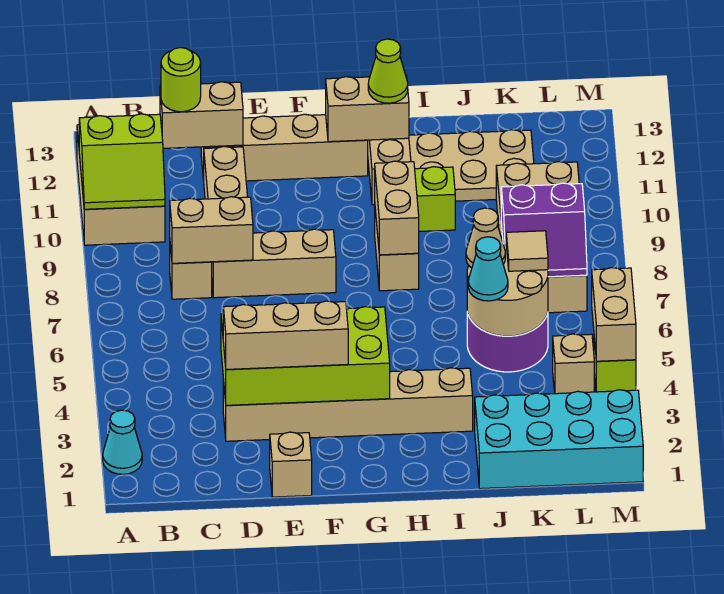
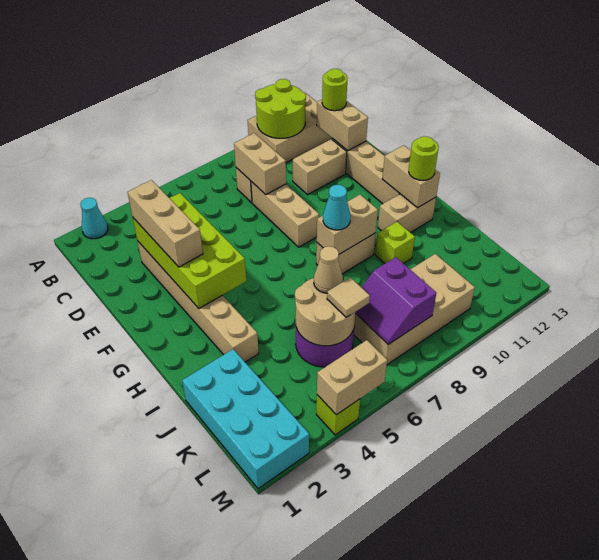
lime 2x2 slope [79,114,165,209] -> lime 2x2 round brick [255,79,306,138]
tan 1x1 brick [270,432,312,497] -> none
lime 1x1 cone [368,39,408,103] -> lime 1x1 round brick [409,136,439,180]
tan 2x3 plate [409,130,534,201] -> none
cyan 1x1 cone [468,237,508,301] -> cyan 1x1 cone moved to [323,185,351,230]
tan 1x1 brick [553,334,594,394] -> none

